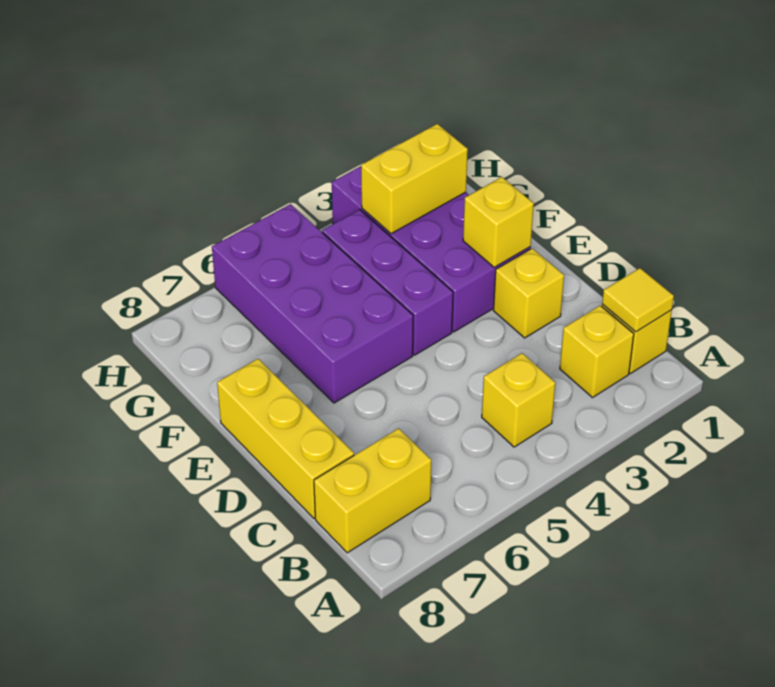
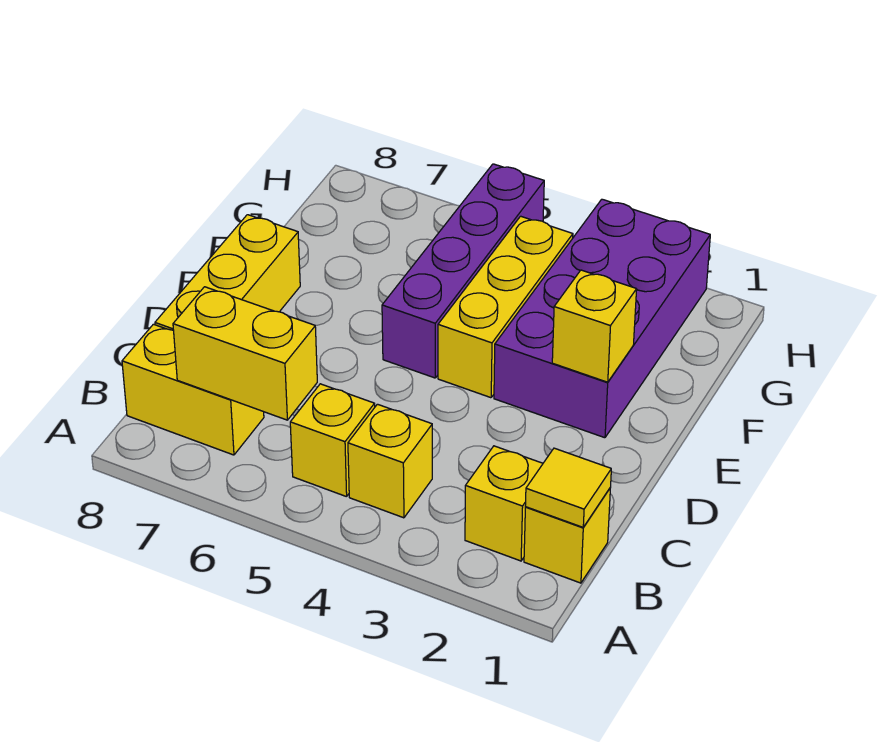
yellow 1x1 brick [494,248,564,338] -> yellow 1x1 brick moved to [290,384,375,497]
purple 1x3 brick [322,210,453,355] -> yellow 1x3 brick [438,216,573,398]
purple 2x4 brick [212,204,413,403] -> purple 1x4 brick [382,164,544,378]
yellow 1x2 brick [361,124,468,234] -> yellow 1x2 brick moved to [173,287,317,420]

